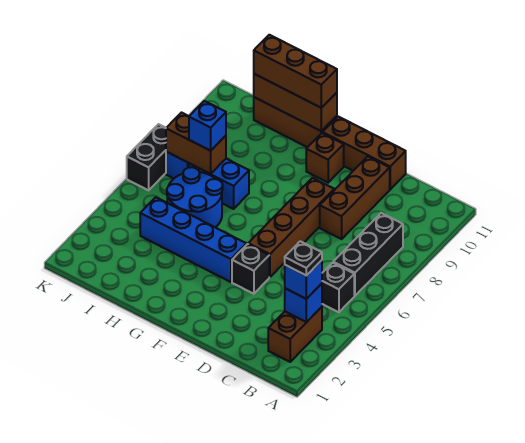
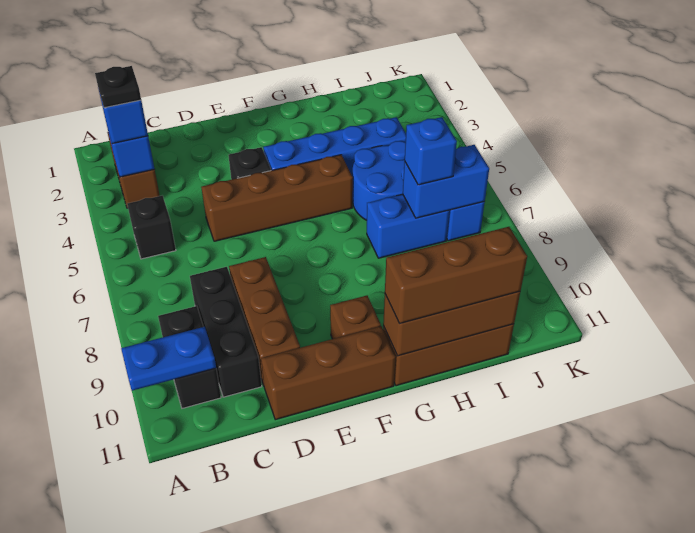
none -> blue 1x2 plate [121,327,216,391]
black 1x3 brick [333,213,403,296] -> black 1x3 brick moved to [190,267,262,397]
brown 1x4 brick [248,178,334,277] -> brown 1x4 brick turned to [201,155,353,241]
brown 1x2 brick [166,113,226,174] -> blue 1x2 brick [403,145,489,218]
black 1x2 brick [127,124,166,190] -> black 1x2 brick moved to [158,306,221,408]

